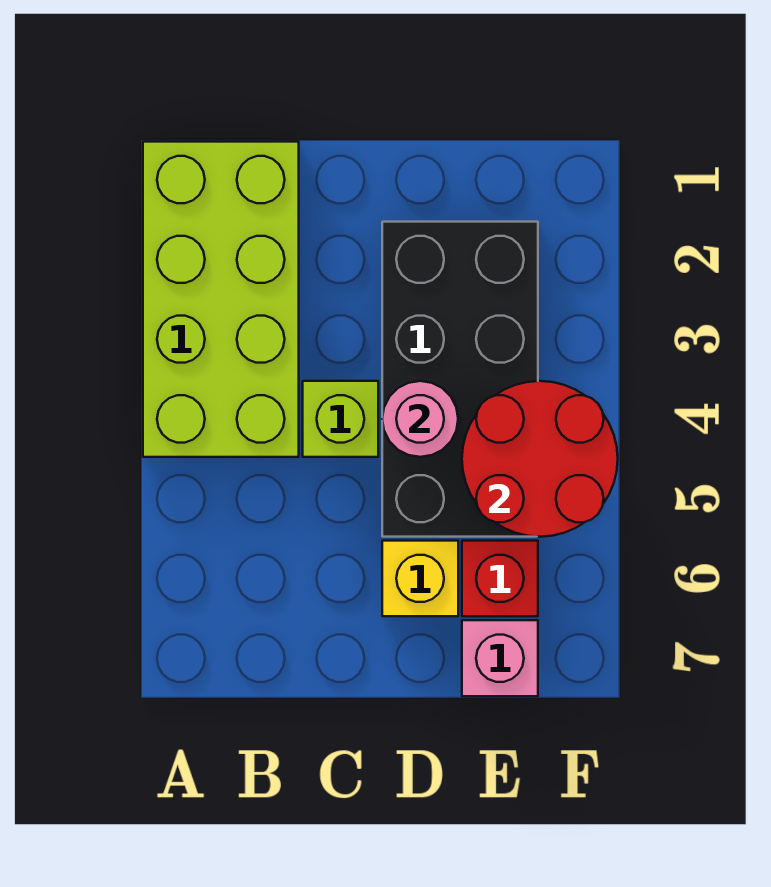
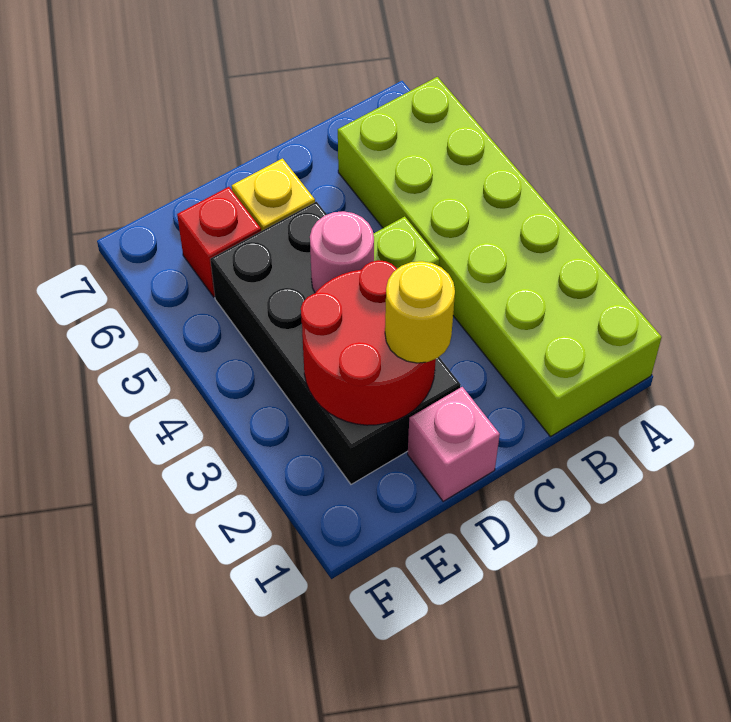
lime 2x4 brick [143,142,299,457] -> lime 2x6 brick [338,77,662,437]
none -> yellow 1x1 round brick [385,261,455,363]
red 2x2 round brick [462,381,618,537] -> red 2x2 round brick moved to [301,260,436,425]
pink 1x1 brick [462,620,538,696] -> pink 1x1 brick moved to [408,387,500,501]

